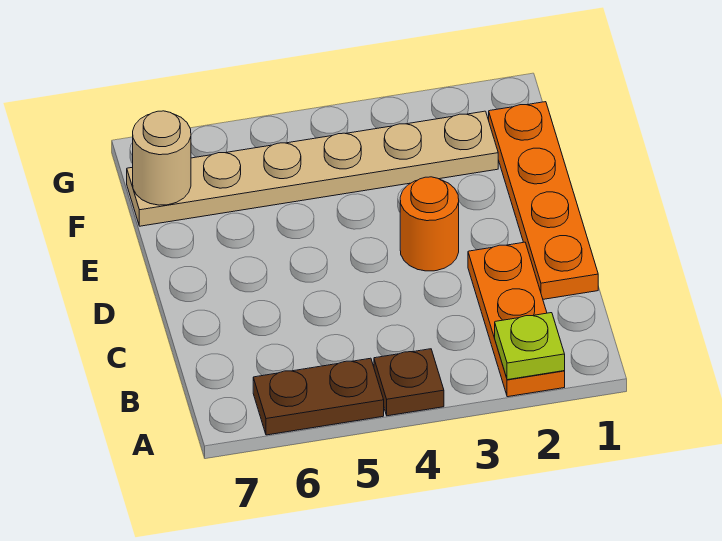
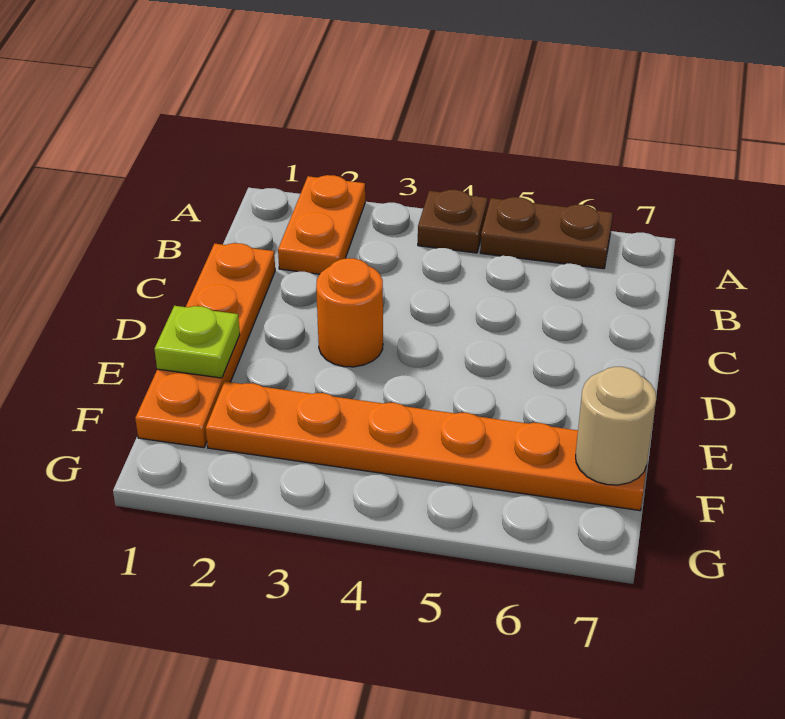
orange 1x3 plate [468,242,565,397] -> orange 1x2 plate [278,175,365,274]
lime 1x1 plate [495,313,565,380] -> lime 1x1 plate moved to [154,306,240,378]
tan 1x6 plate [127,111,498,226] -> orange 1x6 plate [206,382,647,511]

